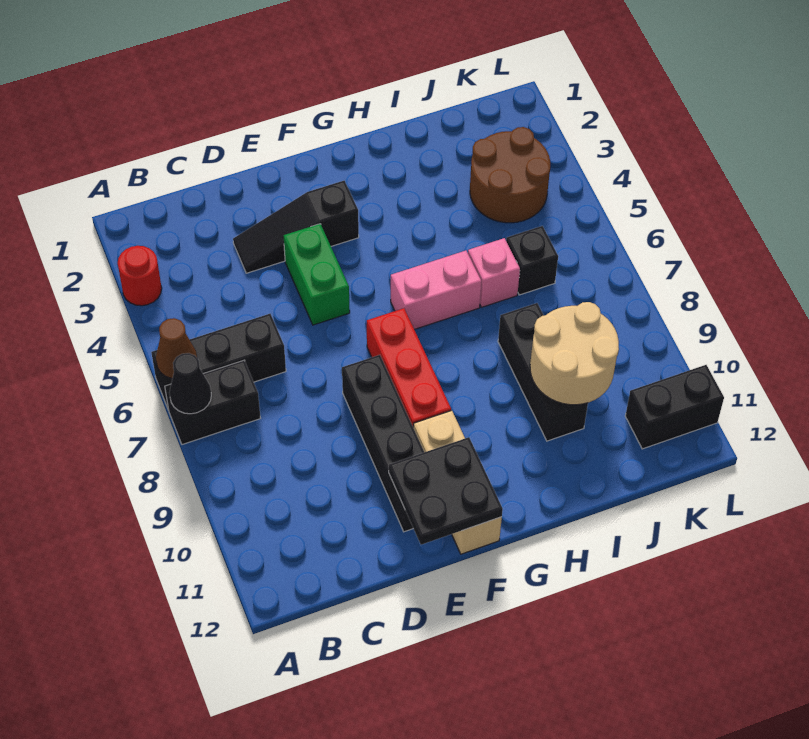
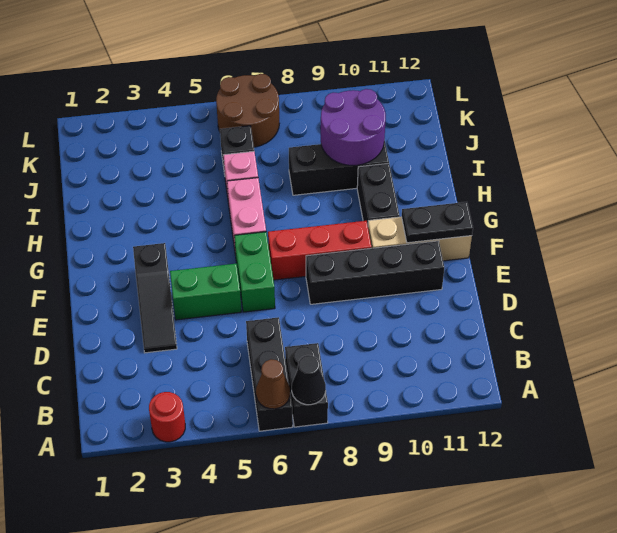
none -> green 1x2 brick [234,232,275,312]
black 2x2 plate [389,437,503,545] -> black 1x2 plate [402,202,473,243]
tan 2x2 round brick [530,302,619,405] -> purple 2x2 round brick [321,89,386,166]
brown 2x2 round brick [470,127,550,223] -> brown 2x2 round brick moved to [216,74,279,147]
black 1x2 brick [625,365,724,449] -> black 1x2 brick moved to [357,163,400,225]

